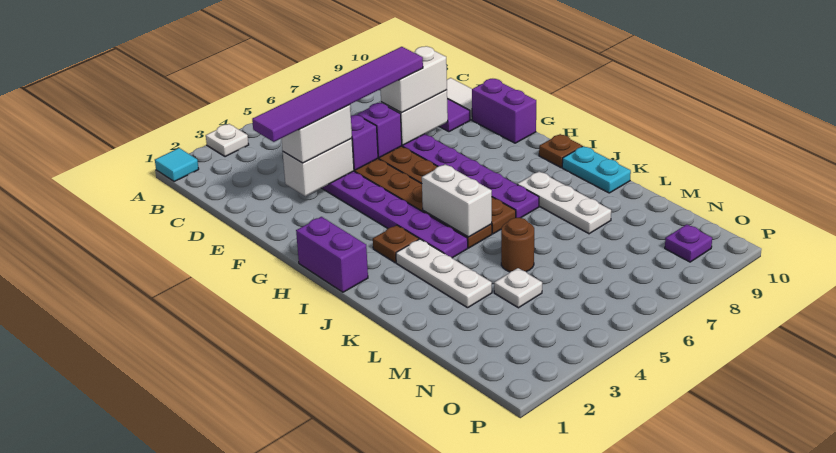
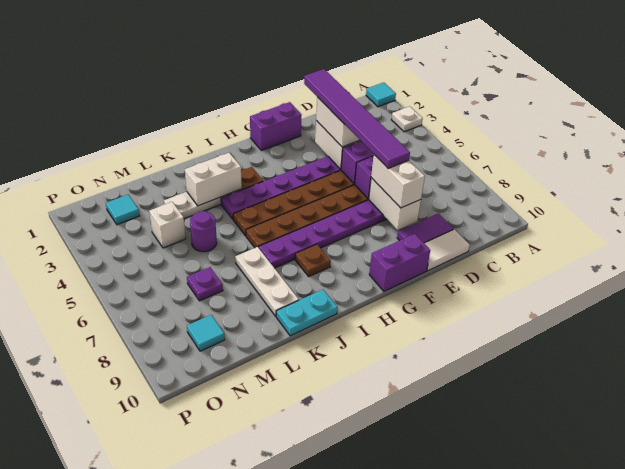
purple 1x2 brick [296,217,368,292] -> purple 1x2 brick moved to [250,102,302,151]
white 1x2 brick [422,164,492,237] -> white 1x2 brick moved to [185,153,242,206]
brown 1x1 plate [539,134,582,167] -> brown 1x1 plate moved to [295,244,331,276]
white 1x3 plate [517,171,611,234] -> white 1x3 plate turned to [235,247,299,316]
brown 1x1 round brick [501,218,534,272] -> purple 1x1 round brick [190,211,217,252]
white 1x1 plate [494,268,542,308] -> white 1x1 brick [149,202,186,248]
none -> cyan 1x1 tile [106,195,139,225]
none -> cyan 1x1 tile [187,315,225,351]
purple 1x1 plate [665,224,712,262] -> purple 1x1 plate moved to [187,267,223,301]

